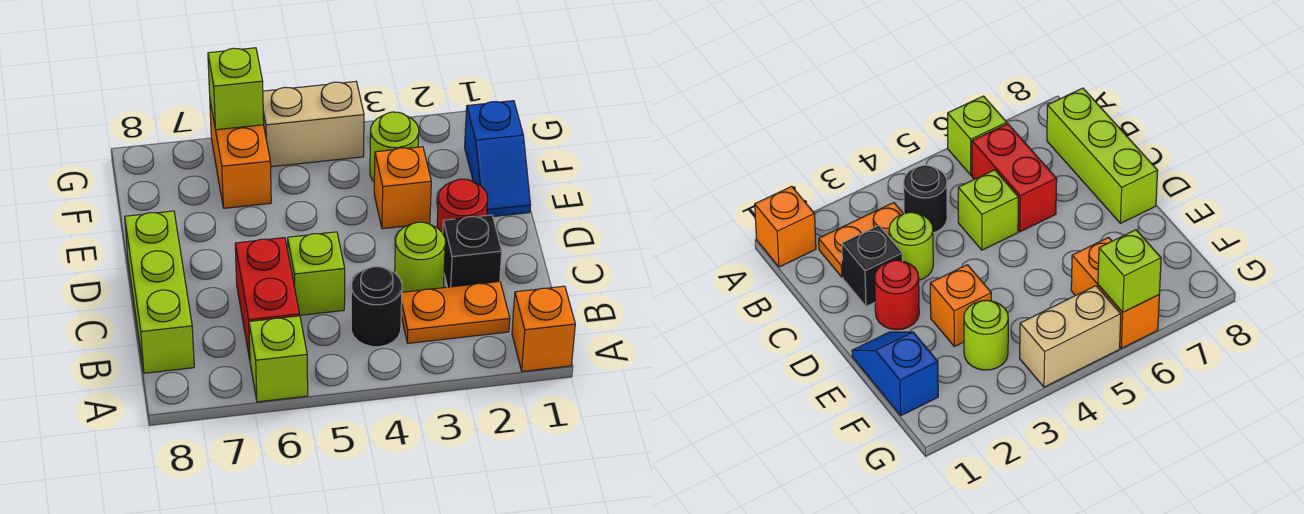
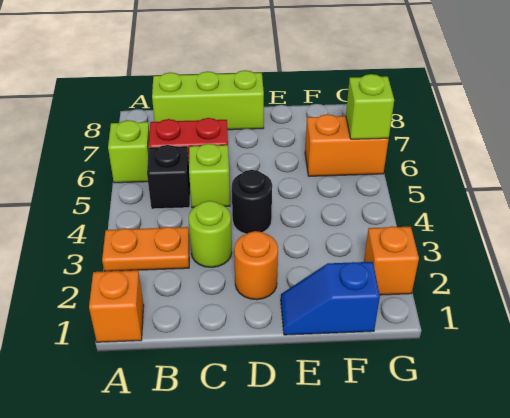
orange 1x2 plate [401,282,510,343] -> orange 1x2 plate turned to [102,227,189,271]
black 1x1 round brick [351,267,402,347] -> black 1x1 round brick moved to [232,170,272,234]
black 1x1 brick [443,215,502,287] -> black 1x1 brick moved to [147,145,190,209]
red 1x1 round brick [437,179,488,233] -> orange 1x1 round brick [234,231,278,300]
orange 1x1 brick [374,147,431,229] -> orange 1x1 brick moved to [364,226,419,295]
lime 1x1 round brick [370,112,419,181] -> none
tan 1x2 brick [263,82,364,167] -> none

